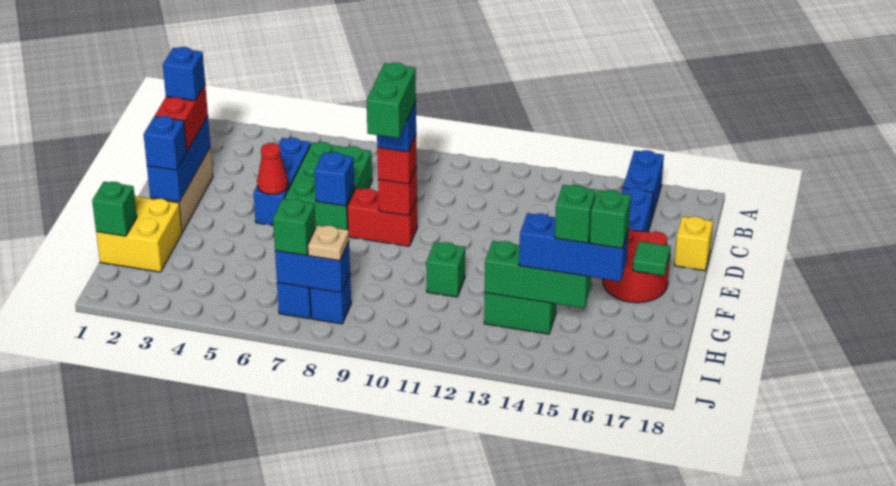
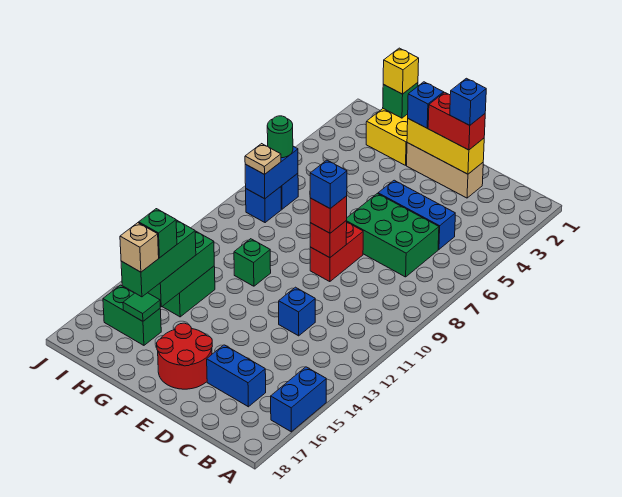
blue 1x2 brick [623,150,664,221] -> blue 1x2 brick turned to [271,367,326,432]
blue 1x3 brick [147,116,210,202] -> yellow 1x3 brick [407,119,484,174]
yellow 1x1 brick [674,216,713,271] -> yellow 1x1 brick moved to [383,48,419,94]
red 1x1 cone [257,143,288,195] -> none
blue 1x1 brick [314,152,354,206] -> blue 1x1 brick moved to [279,287,315,336]
green 1x2 brick [367,63,416,138] -> green 1x2 brick moved to [103,285,161,345]
green 1x1 tile [632,241,670,276] -> green 1x1 tile moved to [123,293,160,321]
blue 1x3 brick [519,213,629,281] -> green 1x3 brick [121,220,196,297]
green 1x1 brick [590,190,631,248] -> tan 1x1 brick [120,223,159,272]
green 1x1 brick [273,199,316,255] -> green 1x1 round brick [267,116,293,158]

